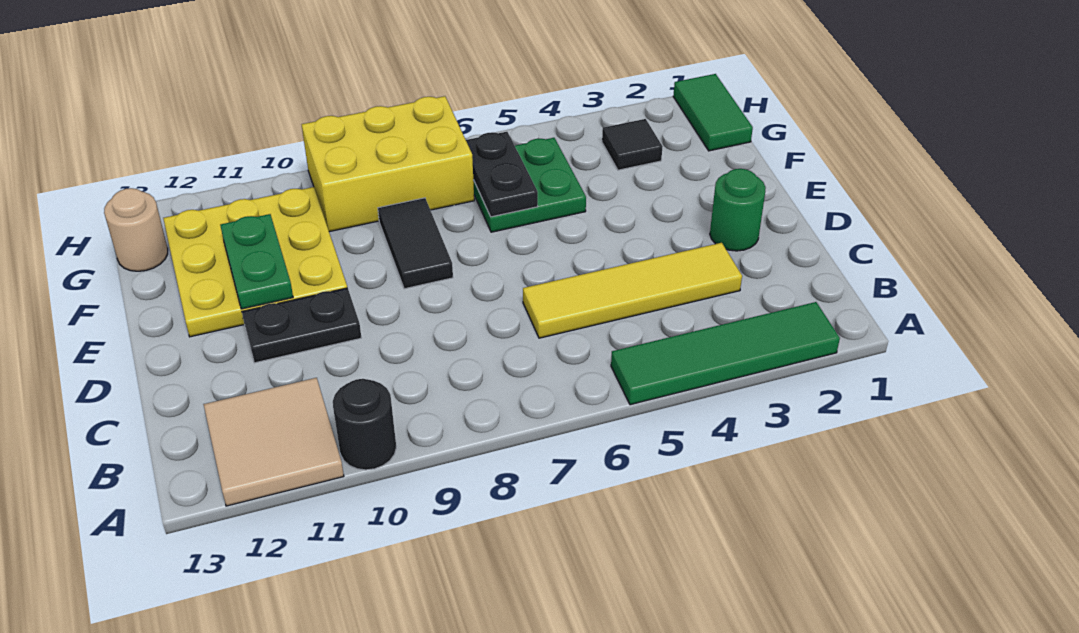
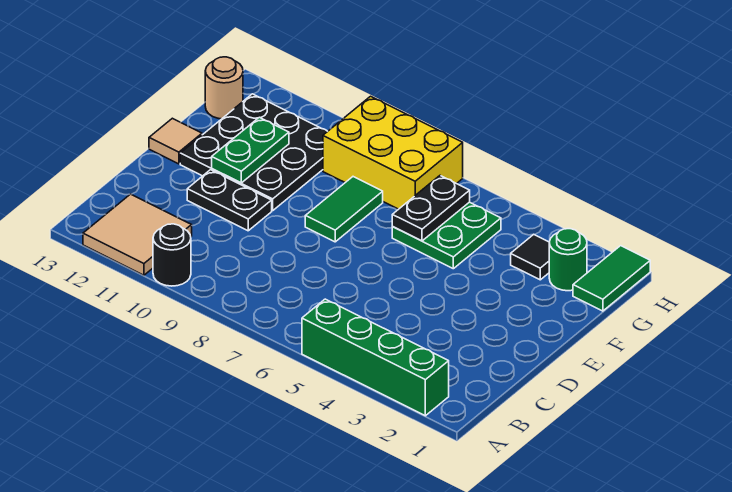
green 1x4 tile [611,302,840,405] -> green 1x4 brick [302,299,449,416]
yellow 1x4 tile [523,243,742,338] -> none
green 1x1 round brick [710,169,766,251] -> green 1x1 round brick moved to [549,229,587,291]
black 1x2 tile [378,198,453,289] -> green 1x2 tile [305,177,383,242]
yellow 3x3 plate [163,187,347,337] -> black 3x3 plate [180,94,328,211]
none -> tan 1x1 tile [149,118,202,164]

